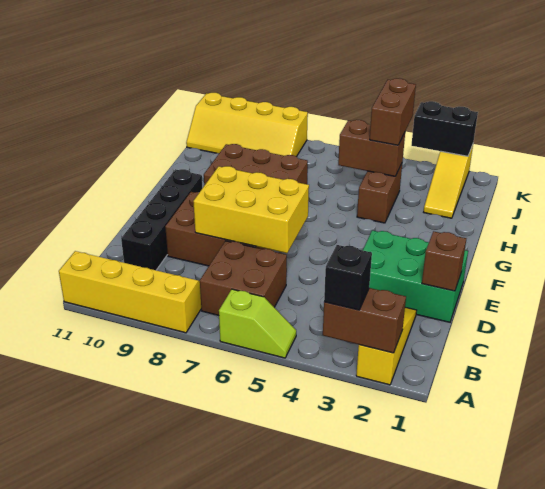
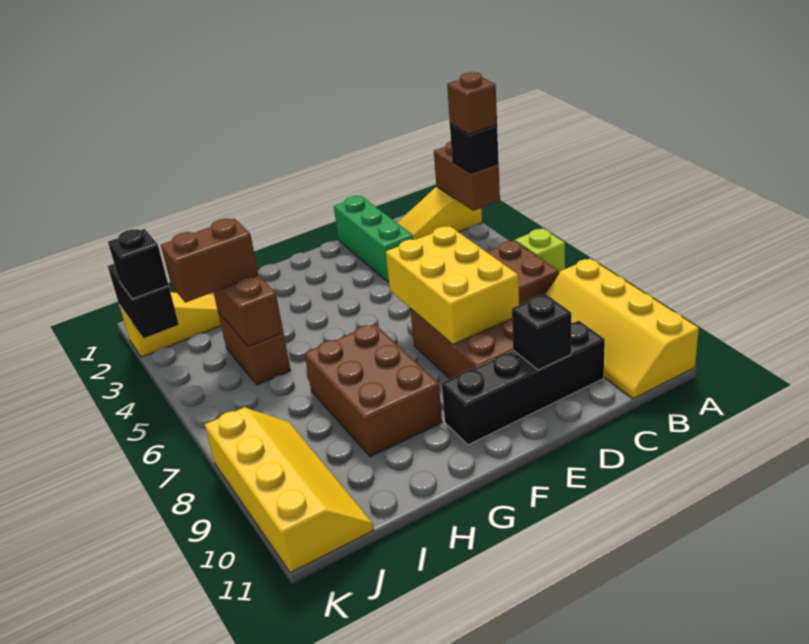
green 2x3 brick [363,230,468,322] -> green 1x3 brick [334,196,413,282]
brown 1x1 brick [422,231,466,291] -> brown 1x1 brick moved to [447,72,497,134]
none -> black 1x1 brick [512,294,571,370]
brown 1x2 brick [357,164,402,223] -> brown 1x2 brick turned to [218,312,291,385]
none -> black 1x1 brick [108,229,169,299]

